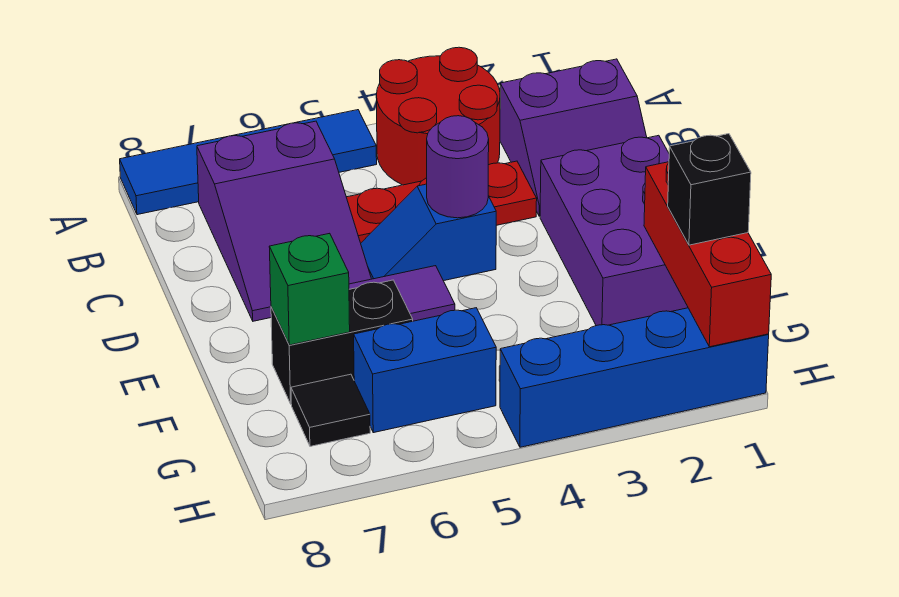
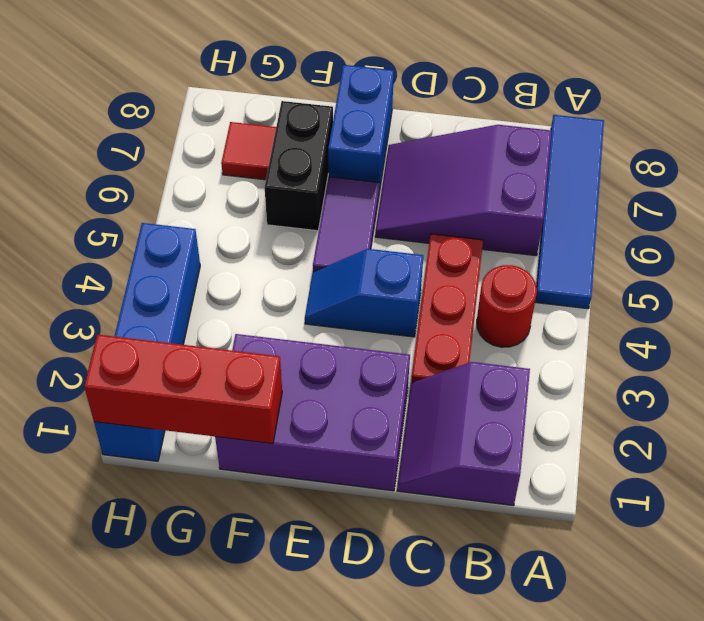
red 2x2 round brick [376,47,500,185] -> red 1x1 round brick [477,265,537,347]
blue 1x2 slope [361,184,496,281] -> blue 1x2 slope turned to [305,249,423,337]
purple 1x1 round brick [427,116,489,218] -> none
green 1x1 brick [269,233,350,345] -> none
black 1x1 brick [668,134,751,245] -> none
blue 1x2 brick [354,308,496,433] -> blue 1x2 brick moved to [328,65,394,192]
black 1x1 tile [291,374,370,446] -> red 1x1 tile [221,122,276,180]

